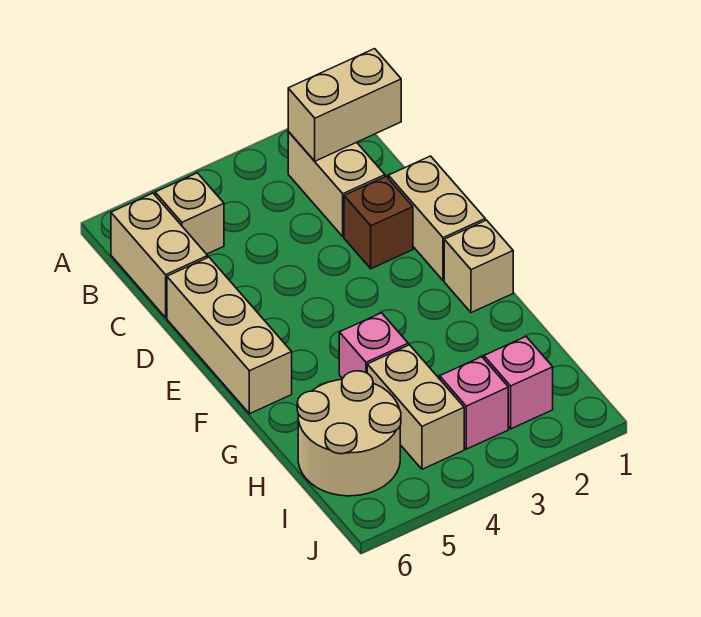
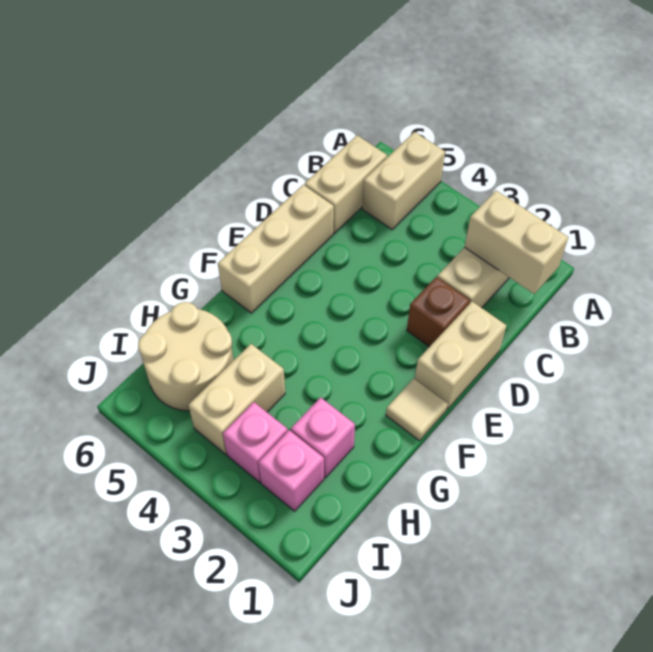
tan 1x1 brick [155,173,224,254] -> tan 1x2 brick [362,132,445,230]
tan 1x1 brick [444,220,513,313] -> tan 1x1 tile [386,379,448,441]
pink 1x1 brick [339,313,408,379] -> pink 1x1 brick moved to [291,397,355,478]

